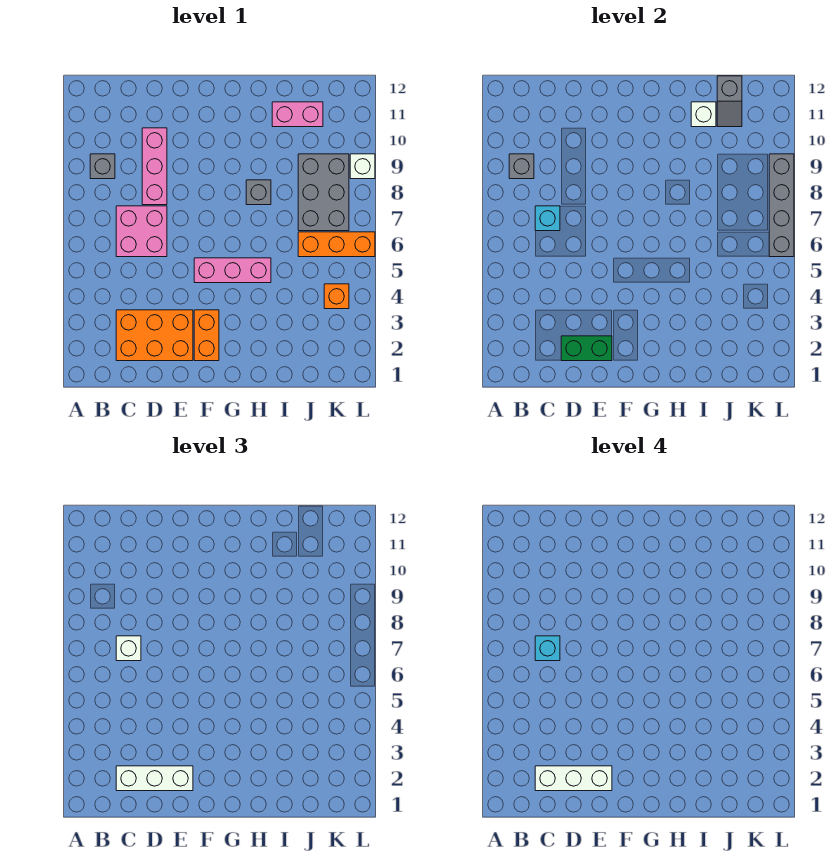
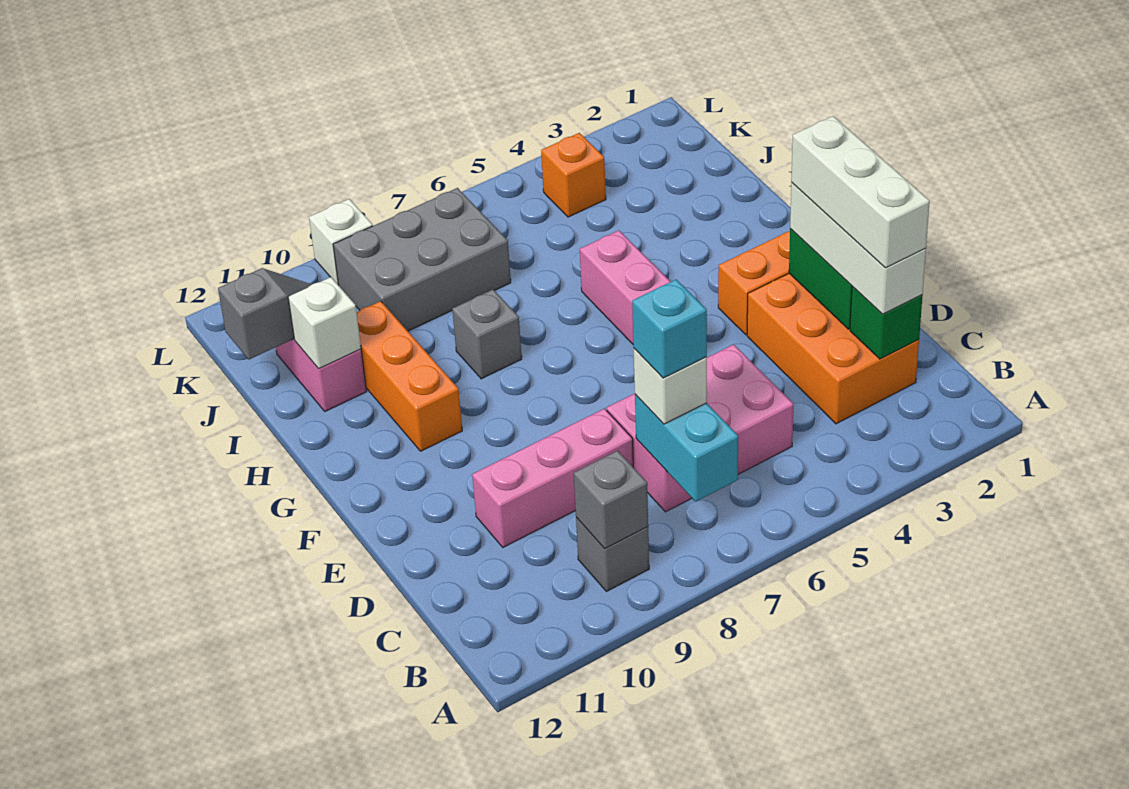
none -> green 1x1 brick [850,286,923,359]
pink 2x2 brick [116,206,167,257] -> pink 2x3 brick [607,344,793,512]
cyan 1x1 brick [535,206,560,231] -> cyan 1x2 brick [635,394,738,501]
orange 1x3 brick [298,232,375,257] -> orange 1x3 brick moved to [357,301,462,451]
grey 1x4 brick [769,154,794,257] -> none

